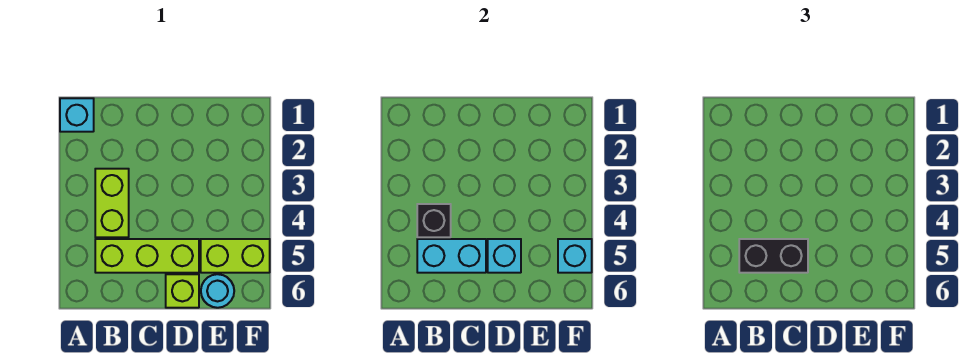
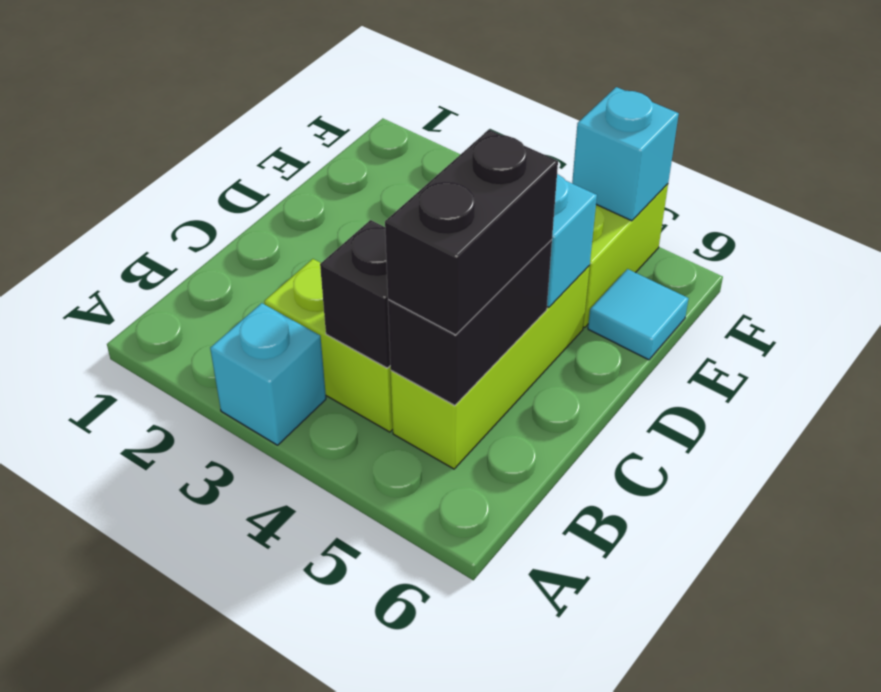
cyan 1x1 brick [60,98,94,132] -> cyan 1x1 brick moved to [210,303,326,445]
cyan 1x2 brick [417,239,486,273] -> black 1x2 brick [388,240,552,405]
lime 1x1 brick [166,274,199,308] -> none
cyan 1x1 round brick [201,274,234,308] -> cyan 1x1 tile [588,269,689,360]

